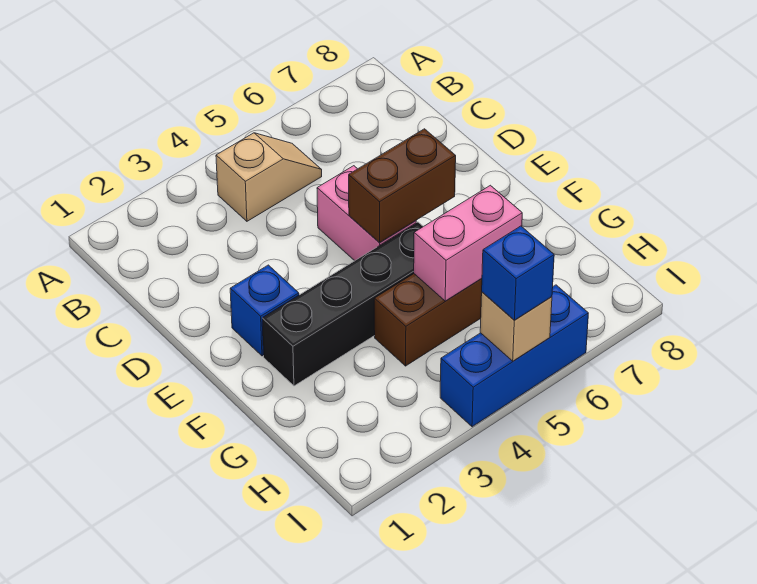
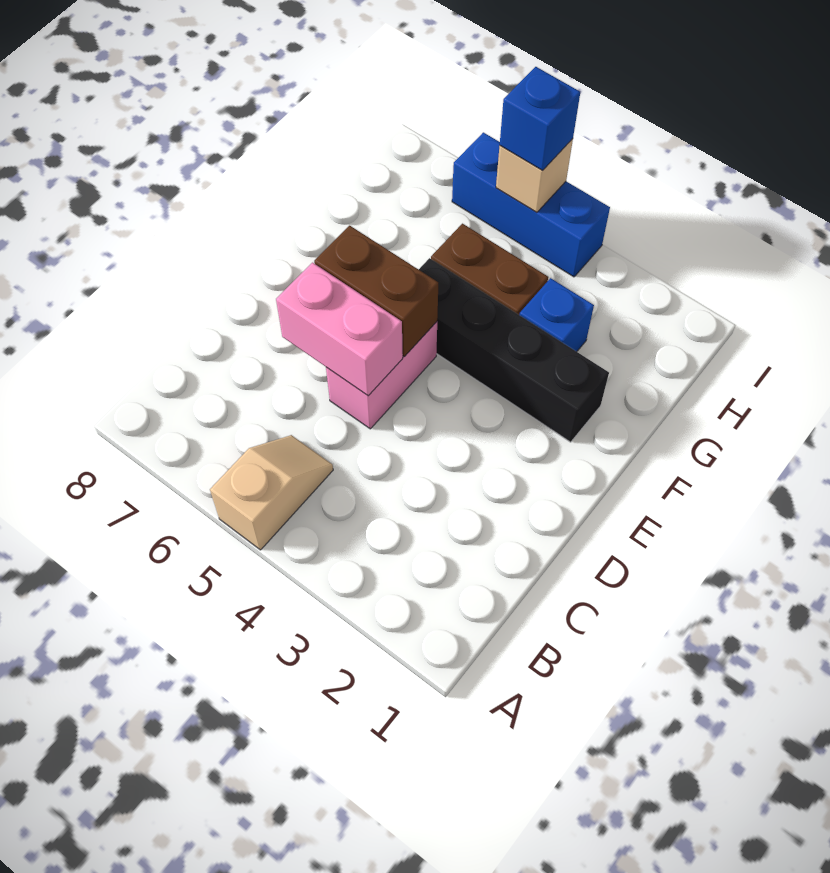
tan 1x2 slope [216,133,322,221] -> tan 1x2 slope turned to [210,435,333,550]
blue 1x1 brick [230,265,299,356] -> blue 1x1 brick moved to [520,278,594,352]
pink 1x2 brick [414,185,522,301] -> pink 1x2 brick moved to [276,263,403,396]

